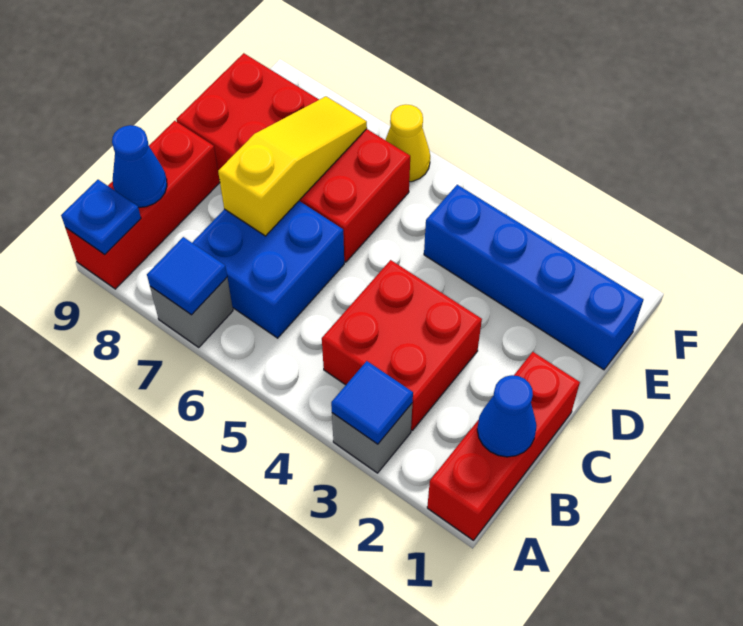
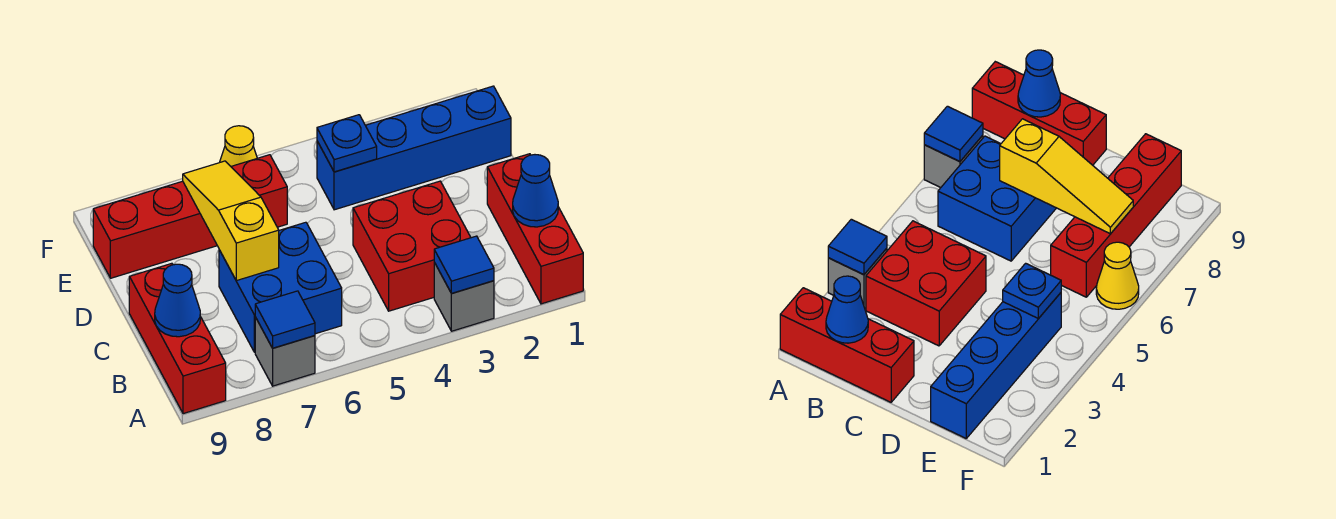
blue 1x1 plate [61,180,141,255] -> blue 1x1 plate moved to [317,115,377,172]
red 2x4 brick [177,53,410,262] -> red 1x4 brick [93,155,287,278]

